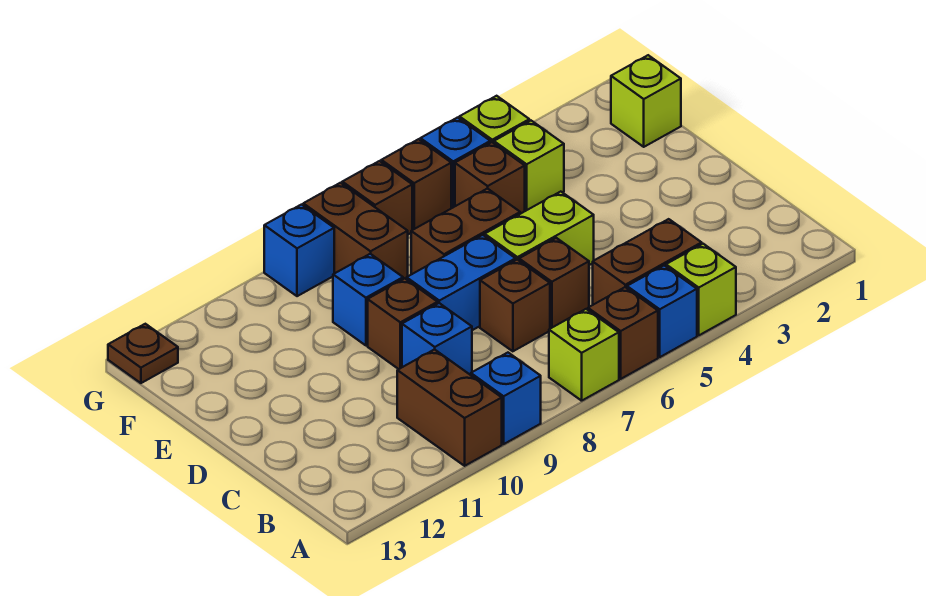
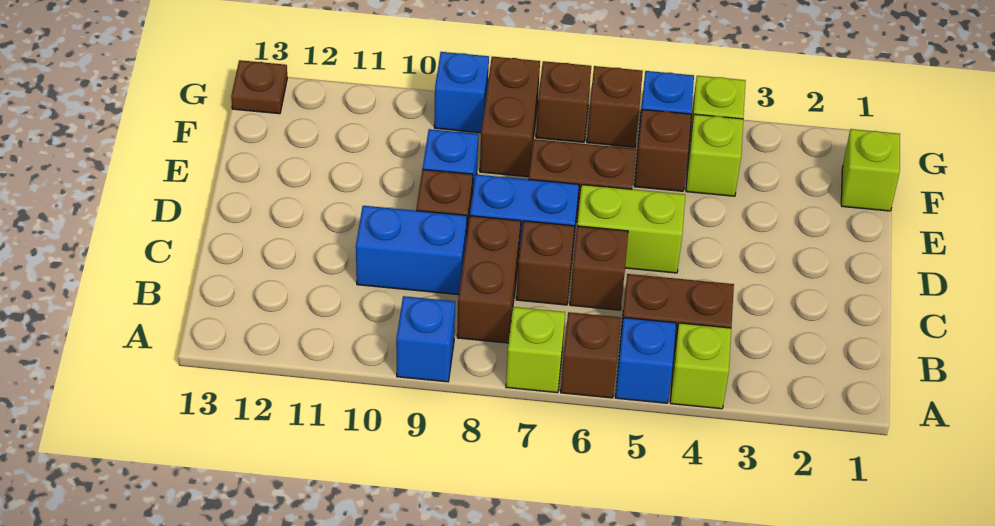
brown 1x2 brick [397,349,502,466] -> brown 1x2 brick moved to [457,216,521,343]
blue 1x1 brick [402,303,472,375] -> blue 1x2 brick [356,206,467,295]

